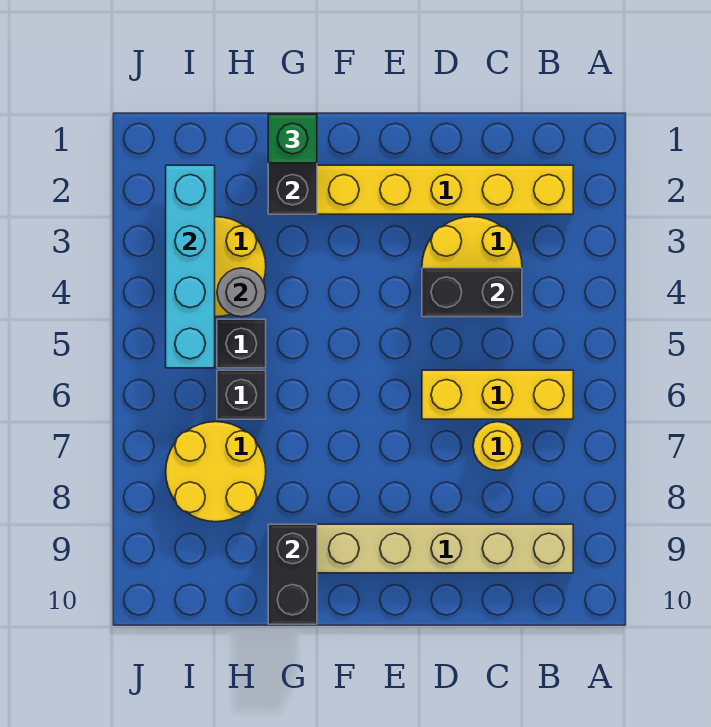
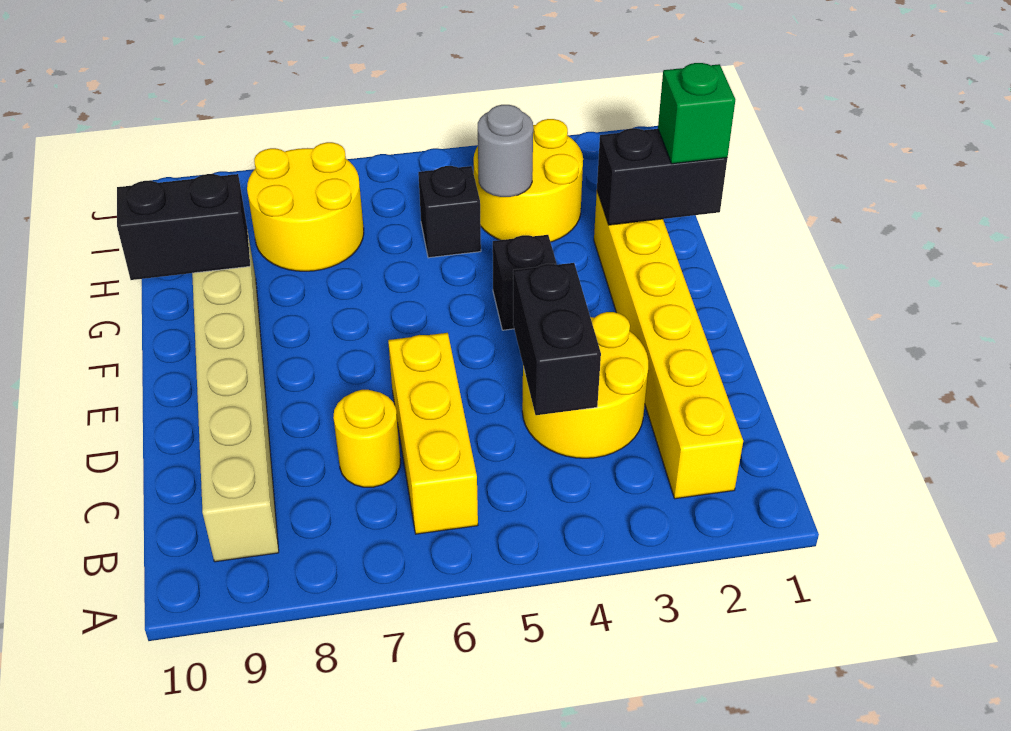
black 1x1 brick [217,370,266,419] -> black 1x1 brick moved to [493,235,557,330]
cyan 1x4 brick [166,165,215,368] -> none

